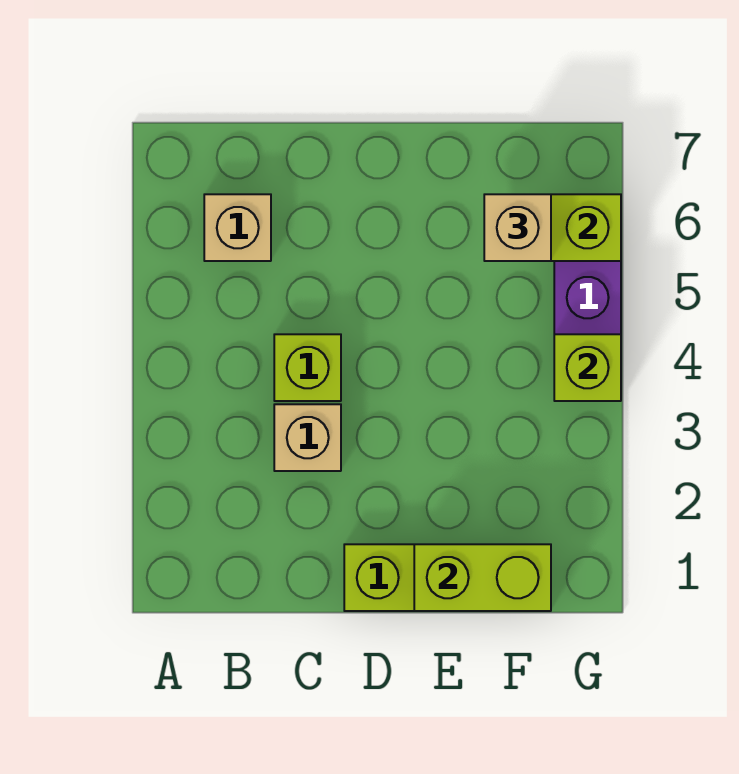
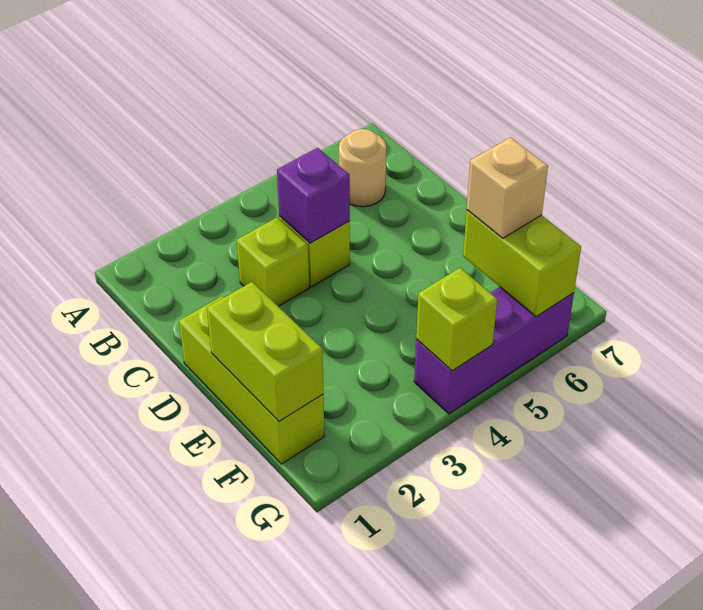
tan 1x1 brick [204,194,271,261] -> tan 1x1 round brick [339,129,386,207]
tan 1x1 brick [274,404,341,471] -> lime 1x1 brick [237,217,309,306]
none -> purple 1x1 brick [277,148,350,243]

